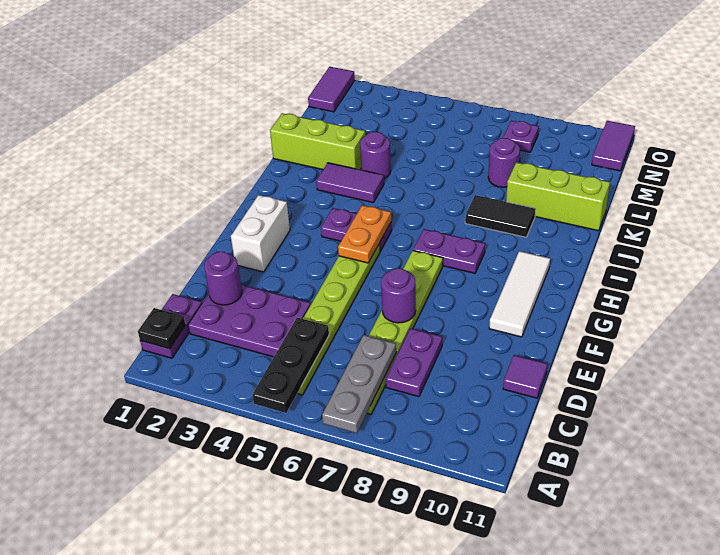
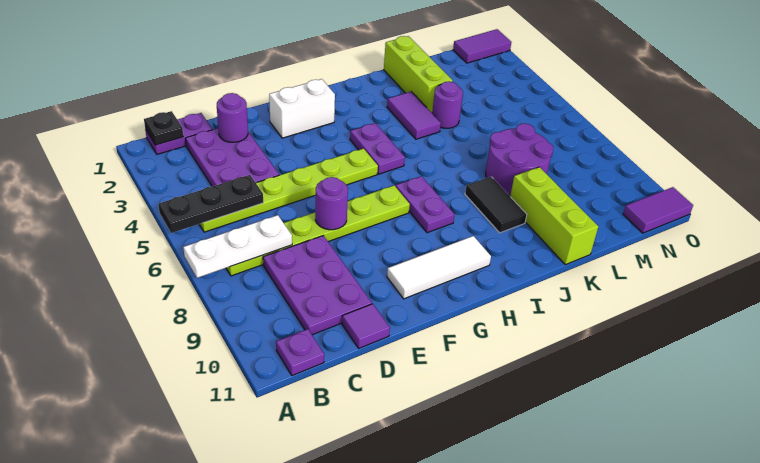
grey 1x3 plate [322,335,396,433] -> white 1x3 plate [183,215,292,278]
purple 1x2 plate [386,328,442,397] -> purple 2x3 plate [263,236,372,335]
orange 1x2 plate [338,205,391,263] -> none
purple 1x1 round brick [488,138,520,187] -> purple 2x2 round brick [486,123,553,195]
purple 1x1 plate [503,121,539,152] -> purple 1x1 plate moved to [276,329,324,376]

